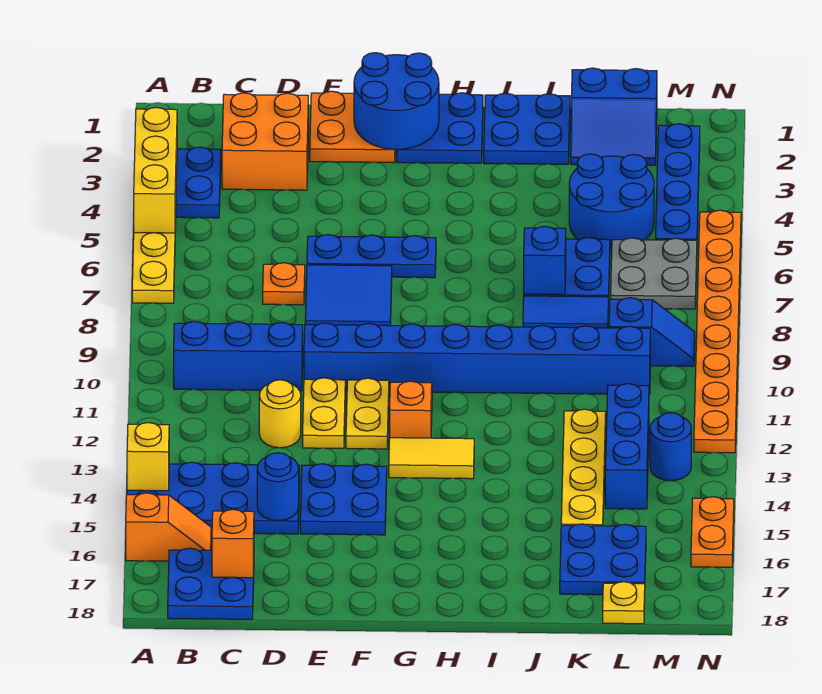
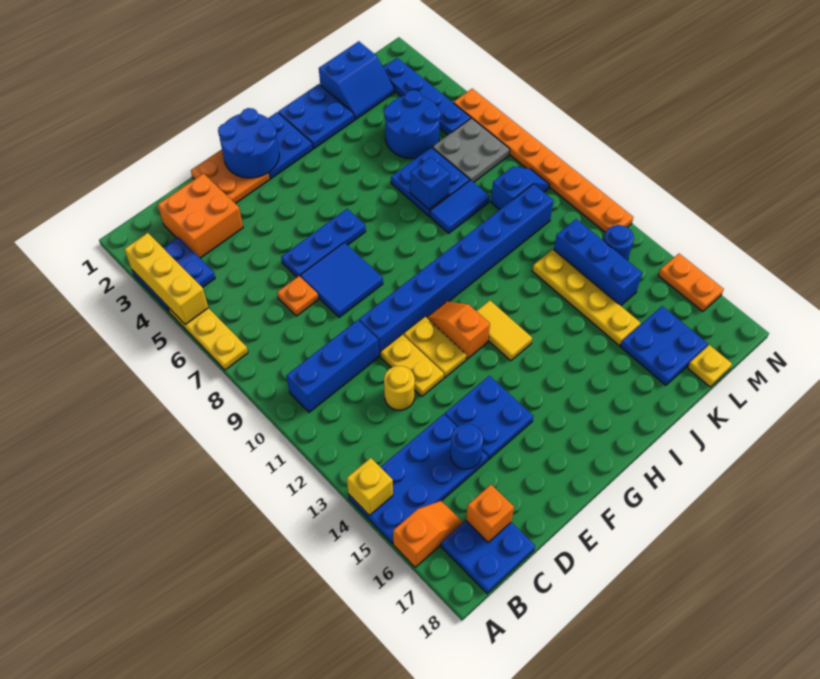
yellow 1x2 tile [389,438,474,479] -> yellow 1x2 tile turned to [477,300,532,361]

